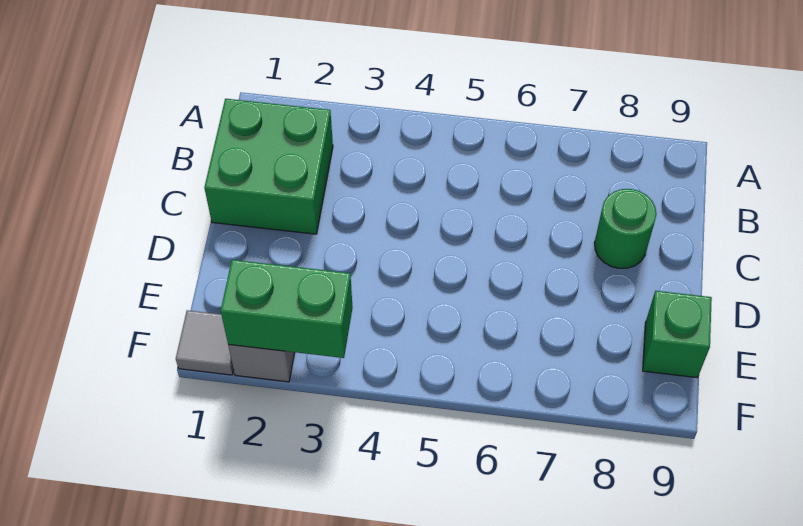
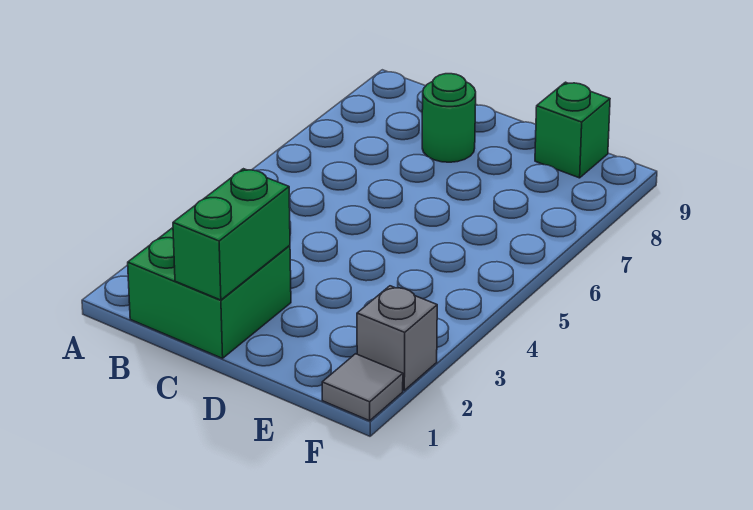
green 1x2 brick [221,260,353,358] -> green 1x2 brick moved to [173,169,290,300]

